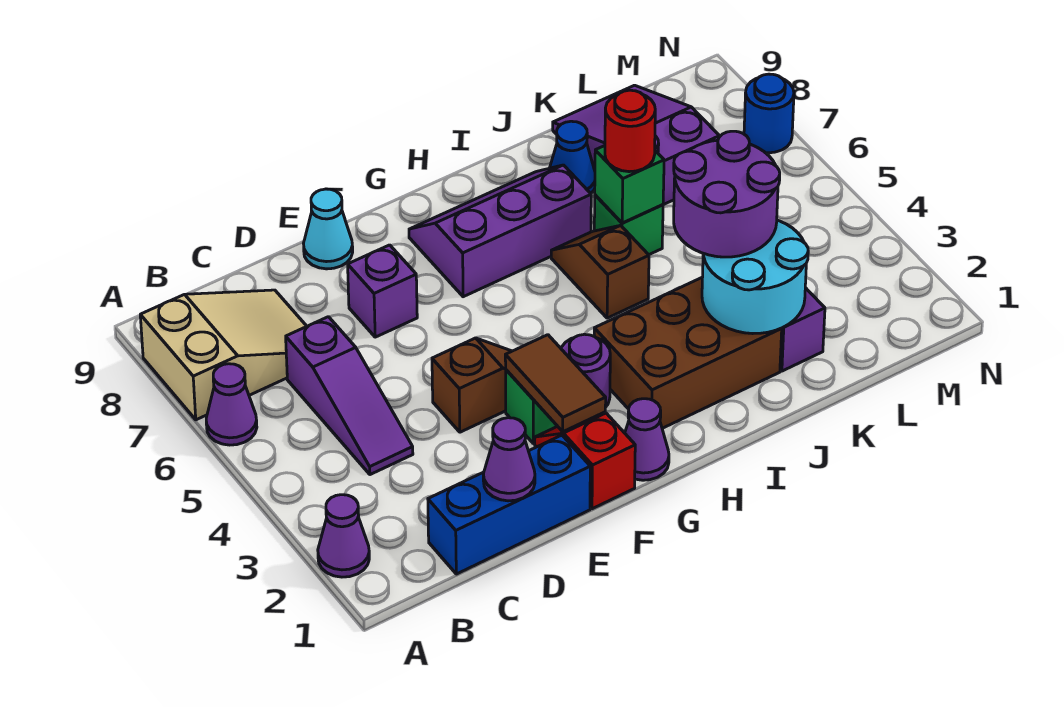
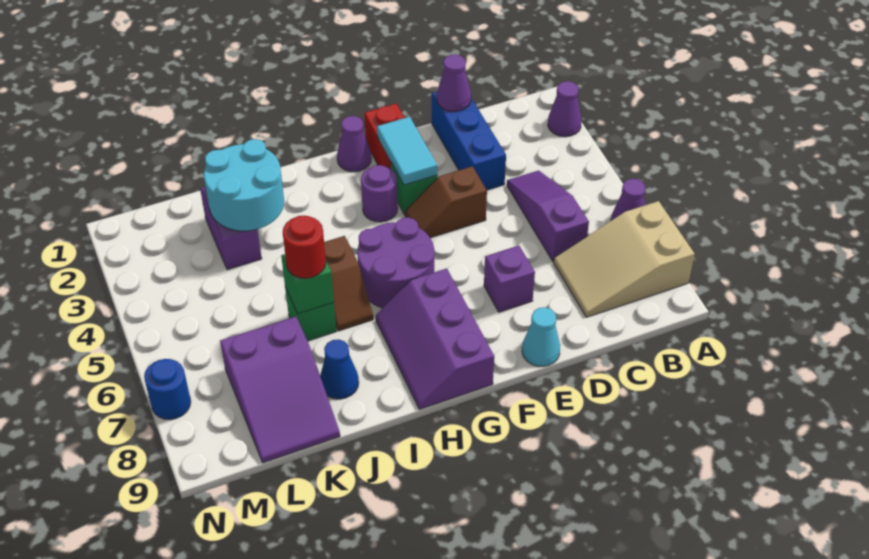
blue 1x3 brick [428,435,590,574] -> blue 1x3 brick turned to [432,92,506,190]
brown 1x2 tile [505,335,606,432] -> cyan 1x2 tile [377,117,437,185]
purple 2x3 slope [409,165,591,297] -> purple 2x3 slope turned to [376,268,494,409]
brown 2x3 brick [594,278,782,428] -> none
purple 2x2 round brick [674,131,780,257] -> purple 2x2 round brick moved to [357,217,434,308]

